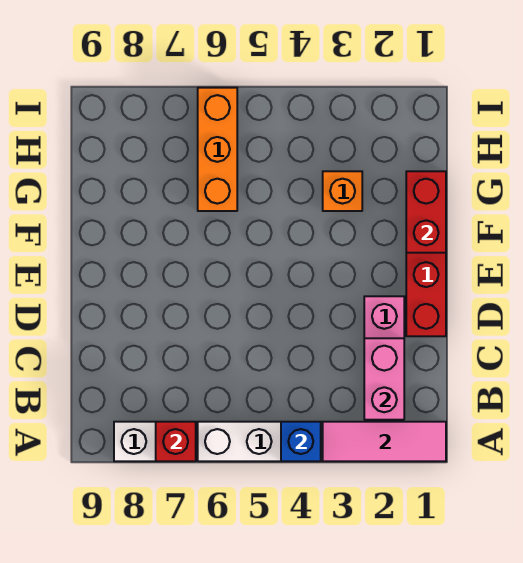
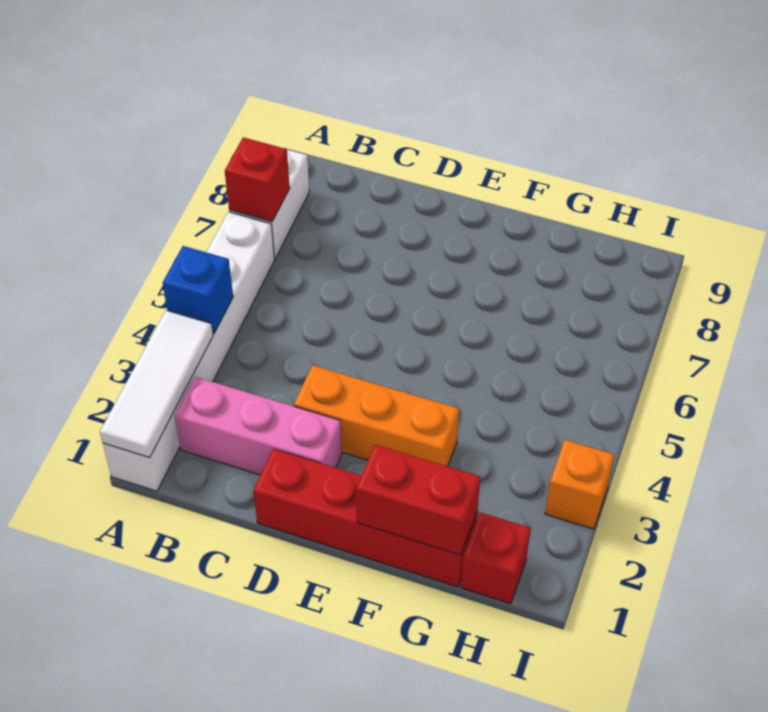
pink 1x3 tile [323,422,446,461] -> white 1x3 tile [100,310,213,458]
pink 1x2 brick [364,338,404,420] -> none
orange 1x1 brick [323,171,362,211] -> orange 1x1 brick moved to [545,440,614,529]
orange 1x3 brick [198,88,237,211] -> orange 1x3 brick moved to [294,365,459,466]
none -> red 1x1 brick [461,512,531,604]

